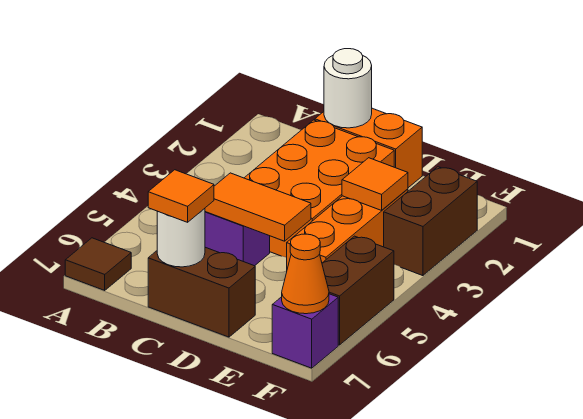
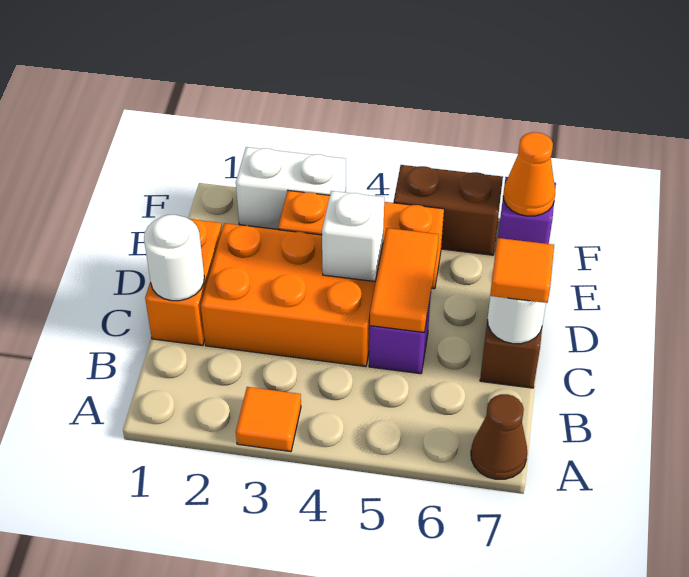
brown 1x1 tile [65,238,131,290] -> brown 1x1 cone [471,394,527,479]
none -> white 1x1 brick [322,191,384,281]
orange 1x1 tile [342,158,408,210] -> orange 1x1 tile moved to [236,387,301,452]
brown 1x2 brick [384,167,477,276] -> white 1x2 brick [236,147,346,229]

